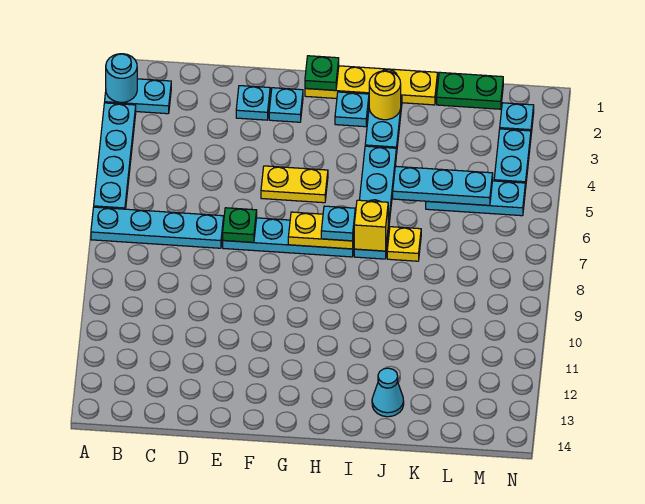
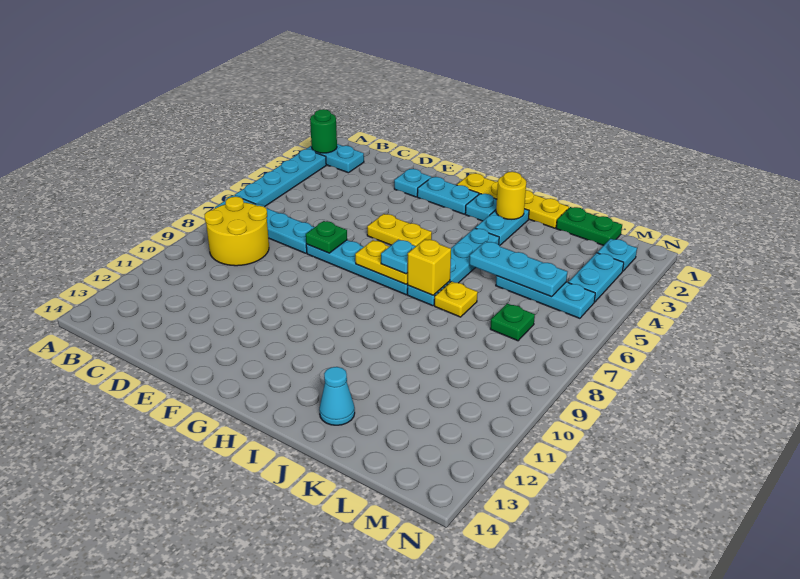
cyan 1x1 round brick [106,54,137,102] -> green 1x1 round brick [310,109,337,153]
none -> yellow 2x2 round brick [205,197,269,266]
cyan 1x1 plate [269,88,303,122] -> cyan 1x2 plate [417,177,479,214]
green 1x1 plate [305,56,339,90] -> green 1x1 plate moved to [490,303,535,341]

